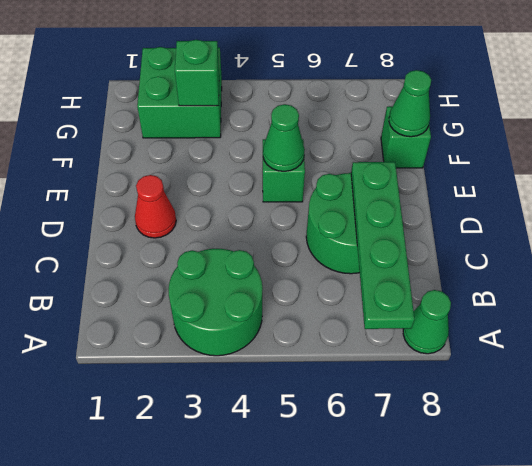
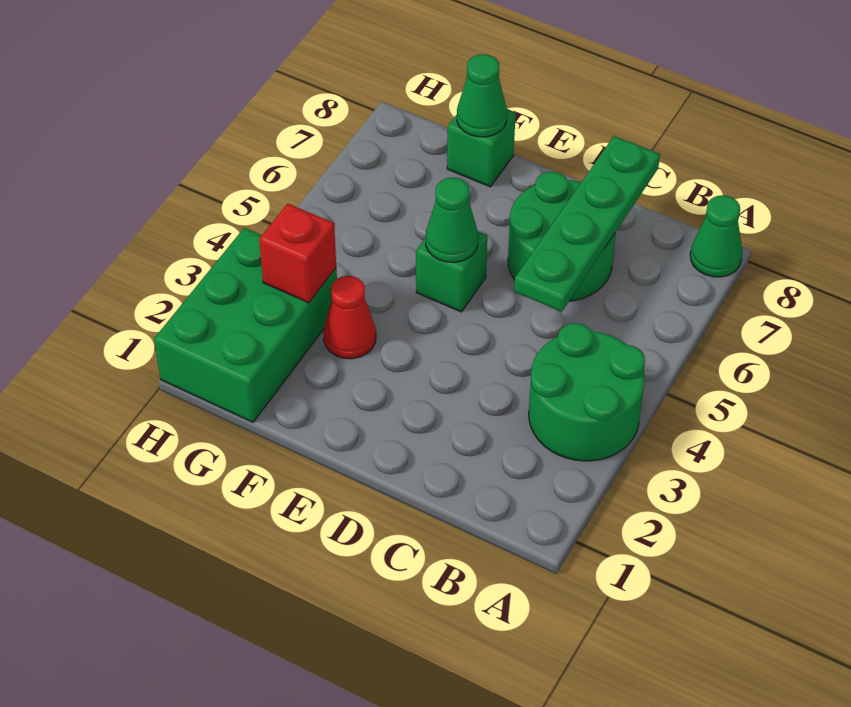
green 1x4 plate [351,162,415,329] -> green 1x4 plate turned to [514,136,660,312]
red 1x1 cone [135,175,176,238] -> red 1x1 cone moved to [323,276,376,359]
green 2x2 brick [137,47,222,138] -> green 2x3 brick [154,228,337,422]
green 1x1 brick [175,40,219,106] -> red 1x1 brick [259,204,336,303]

